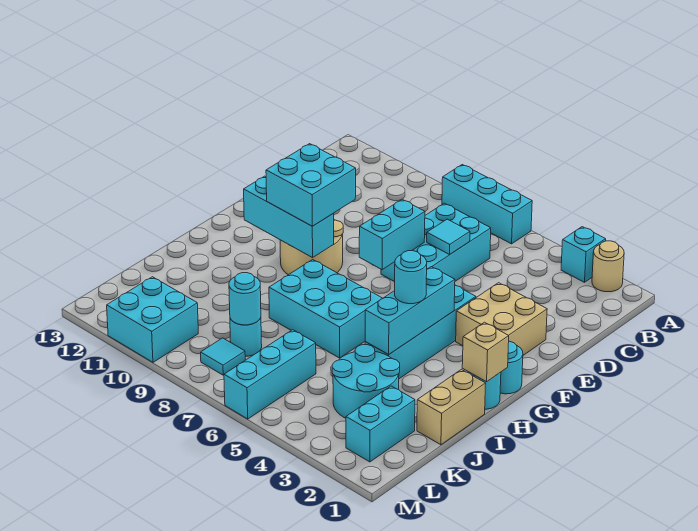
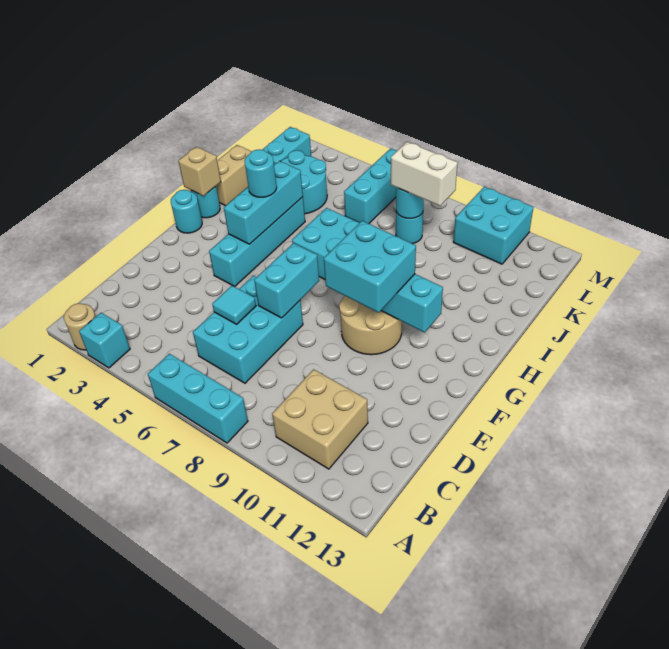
tan 2x2 brick [456,283,547,355] -> tan 2x2 brick moved to [272,369,368,469]
none -> white 1x2 brick [391,142,458,206]
cyan 1x1 tile [201,338,245,375] -> none

